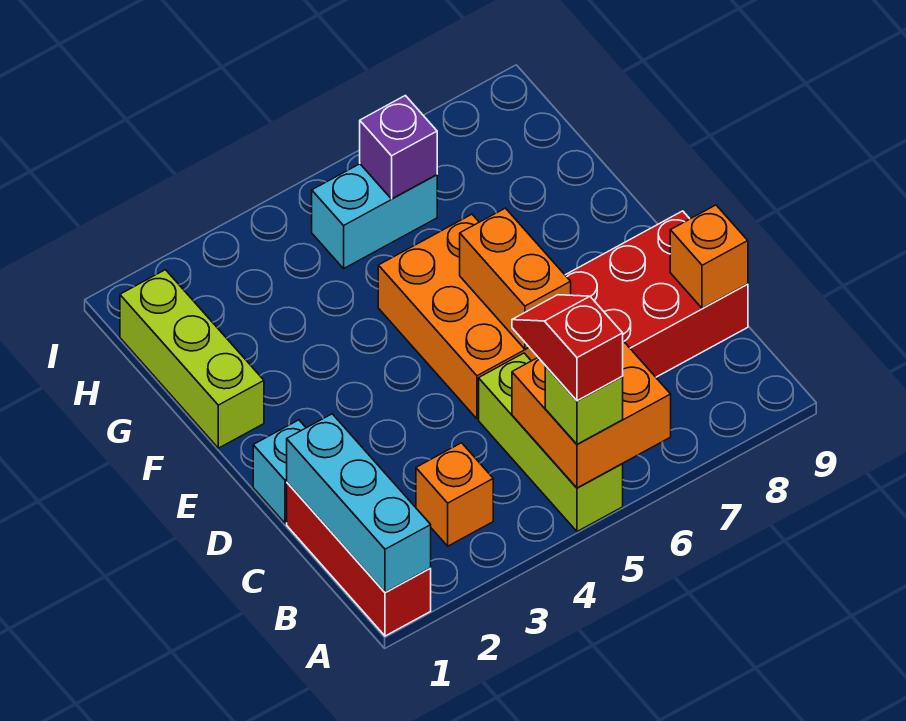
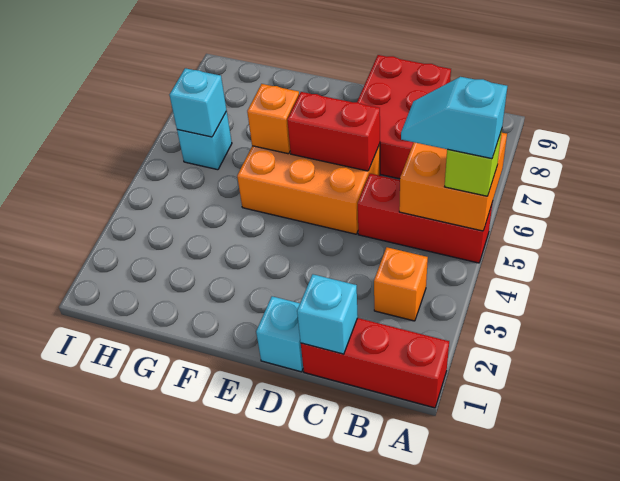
cyan 1x3 brick [287,414,431,593] -> cyan 1x1 brick [297,274,358,354]
lime 1x3 brick [479,353,623,532] -> red 1x3 brick [358,174,493,263]
red 1x2 slope [512,295,623,401] -> cyan 1x2 slope [401,77,507,159]
orange 1x1 brick [670,205,748,308] -> orange 1x1 brick moved to [247,84,299,154]
orange 1x2 brick [460,208,571,349] -> red 1x2 brick [287,92,380,171]
lime 1x3 brick [120,270,264,448] -> none
cyan 1x2 brick [312,164,437,269] -> cyan 1x1 brick [177,111,232,170]
purple 1x1 brick [360,96,437,199] -> cyan 1x1 brick [170,68,227,137]

